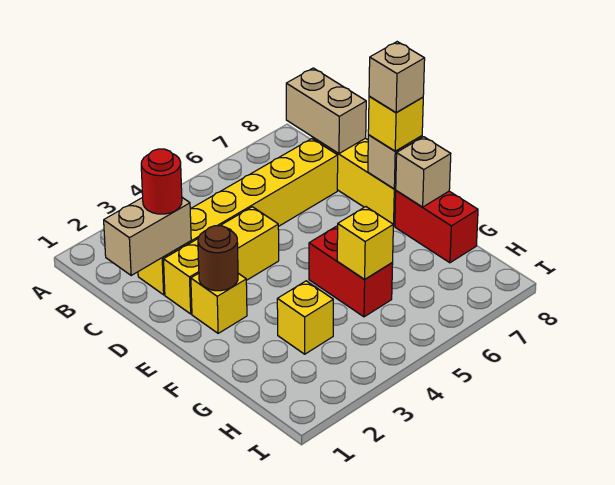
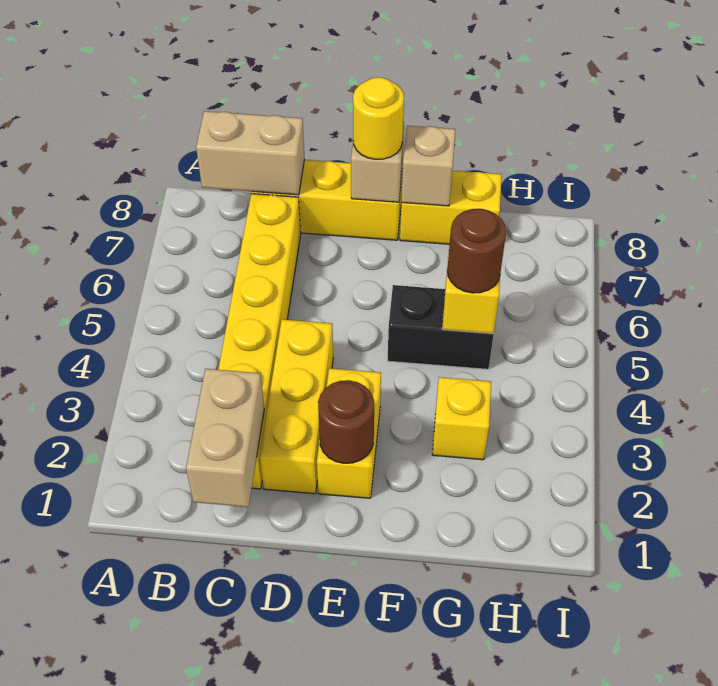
red 1x1 round brick [141,149,182,214] -> none
yellow 1x1 brick [191,273,247,333] -> yellow 1x2 brick [317,368,381,498]
yellow 1x1 brick [368,96,423,151] -> yellow 1x1 round brick [353,77,404,159]
tan 1x1 brick [369,42,425,113] -> none
red 1x2 brick [309,226,393,317] -> black 1x2 brick [388,285,494,369]
red 1x2 brick [395,191,478,263] -> yellow 1x2 brick [400,171,502,244]
none -> brown 1x1 round brick [447,209,506,293]

